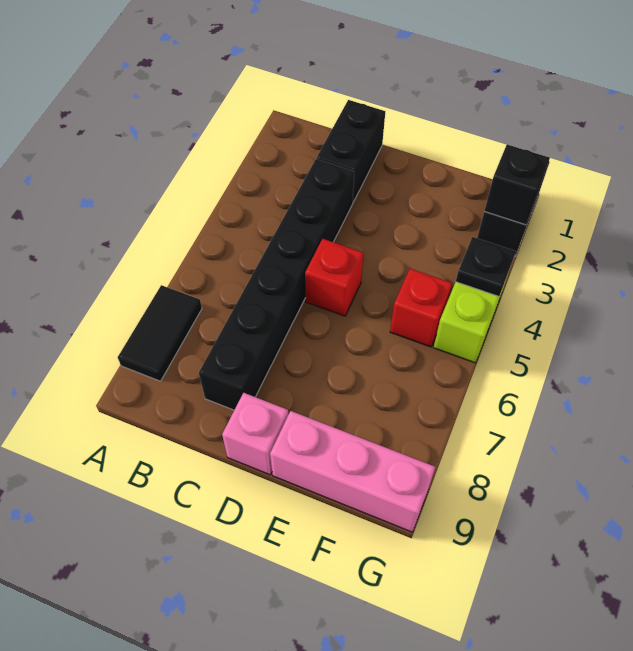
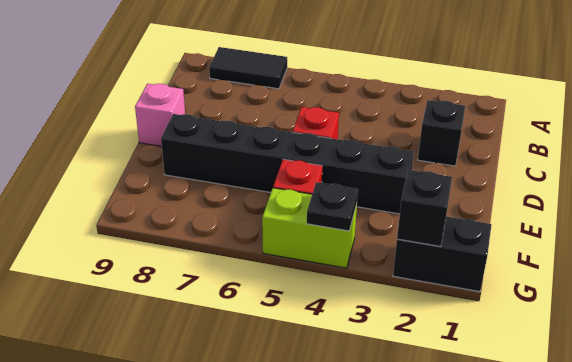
black 1x2 brick [317,100,385,202] -> black 1x1 brick [418,100,465,166]
black 1x6 brick [199,159,354,410] -> black 1x6 brick moved to [161,114,414,214]
pink 1x3 brick [270,411,435,532] -> none

